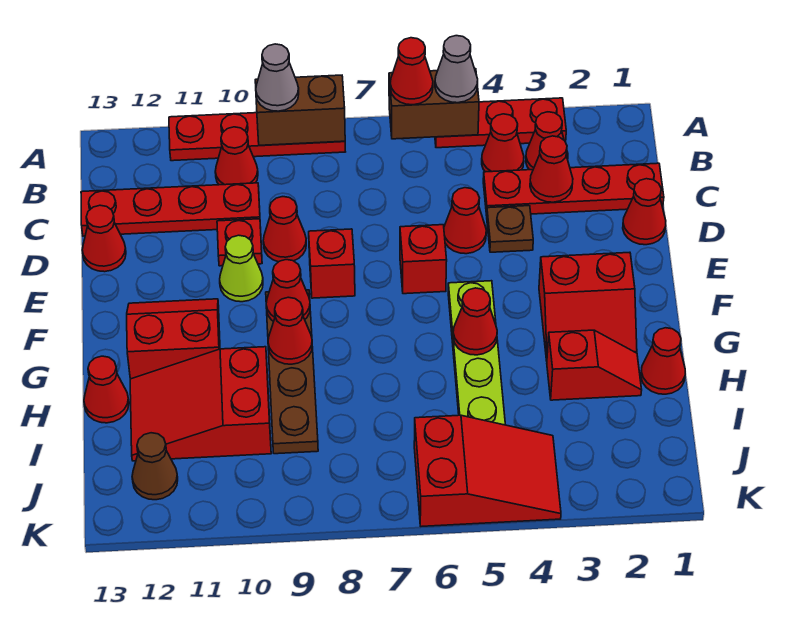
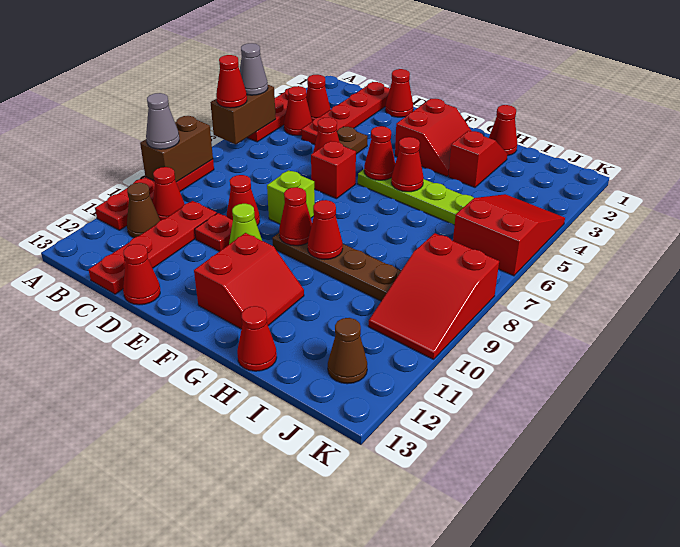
none -> brown 1x1 cone [127,183,160,238]
red 1x1 cone [530,136,573,202] -> red 1x1 cone moved to [364,126,395,180]
red 1x1 brick [309,229,355,298] -> lime 1x1 brick [267,170,315,224]
red 2x2 slope [127,299,220,379] -> red 2x2 slope turned to [194,233,304,329]
red 2x3 slope [130,347,271,461] -> red 2x3 slope moved to [368,233,499,359]

